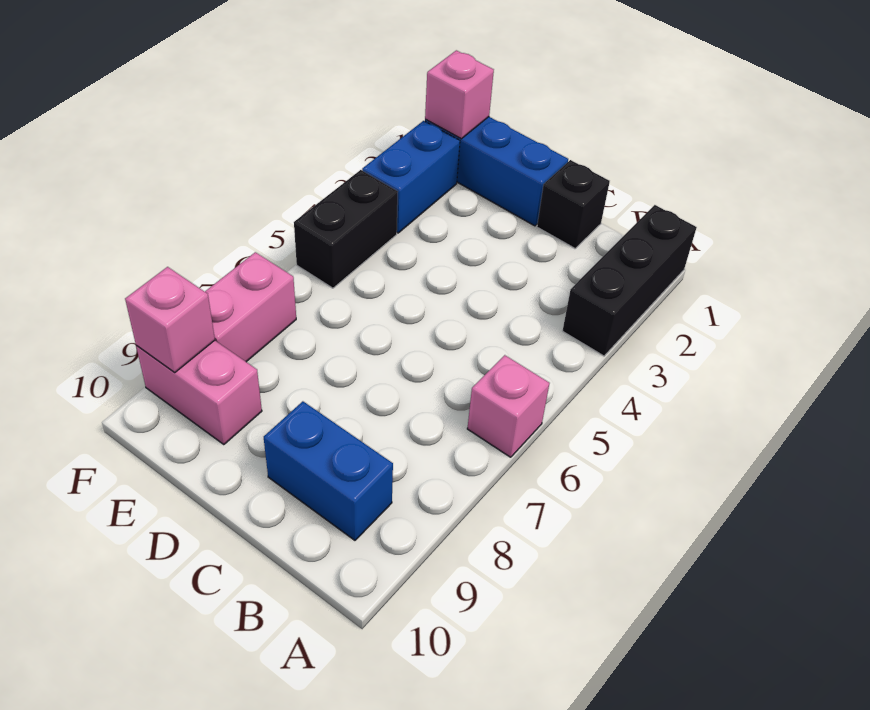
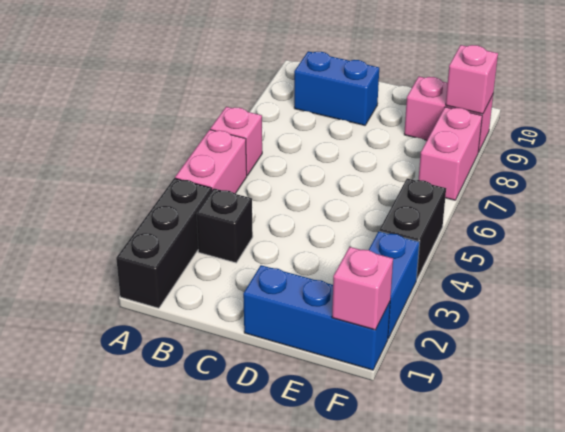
none -> pink 1x2 brick [175,130,247,194]
black 1x1 brick [537,160,610,248] -> black 1x1 brick moved to [196,189,253,263]

